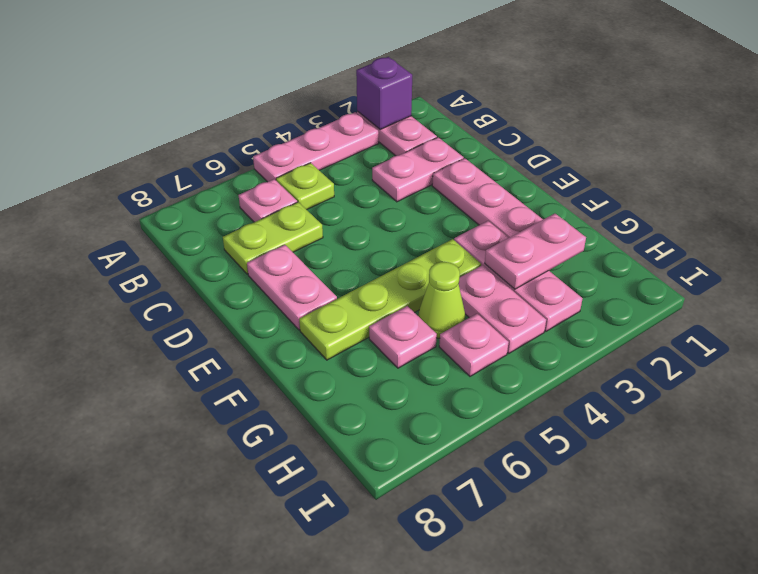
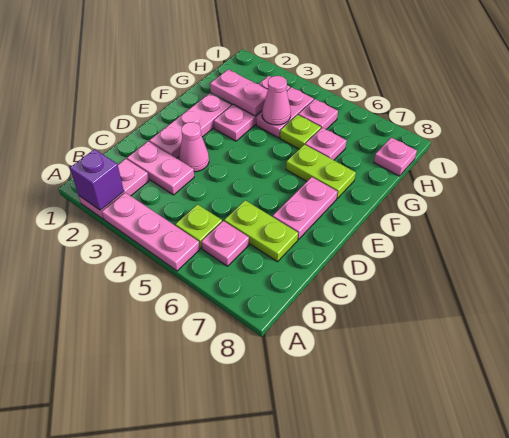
none -> pink 1x1 cone [179,122,209,172]
lime 1x4 plate [299,239,481,360] -> lime 1x2 plate [286,145,356,199]
none -> pink 1x1 cone [262,76,291,125]
lime 1x1 cone [418,262,465,338] -> lime 1x1 plate [280,115,321,149]
none -> pink 1x1 plate [374,138,417,176]

